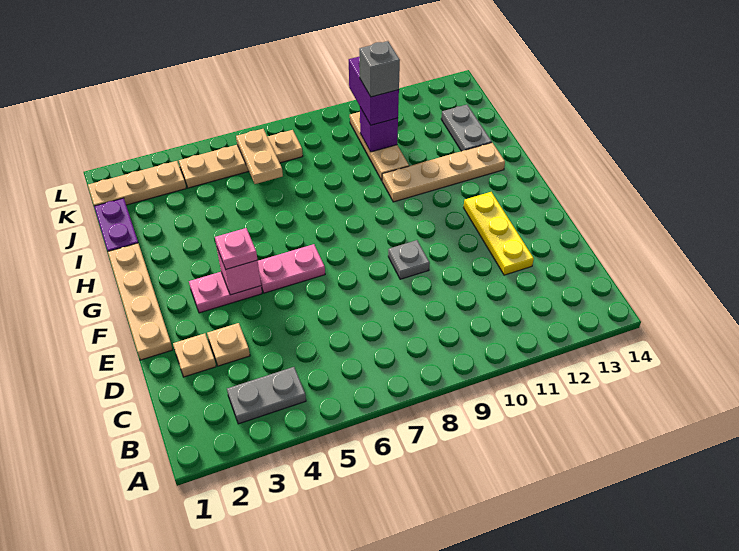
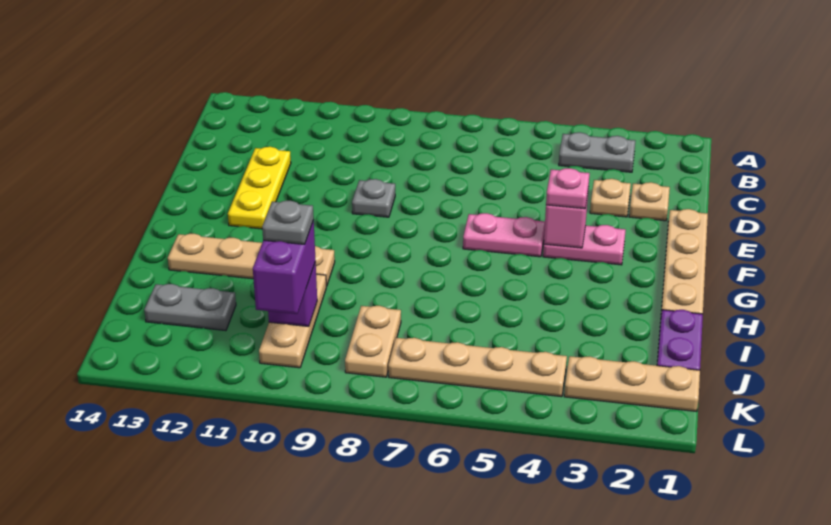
grey 1x2 plate [441,105,492,151] -> grey 1x2 plate turned to [144,284,236,331]
tan 1x2 plate [236,129,283,184] -> tan 1x2 plate moved to [345,306,401,377]
grey 1x1 brick [359,41,400,97] -> grey 1x1 plate [262,201,314,244]

